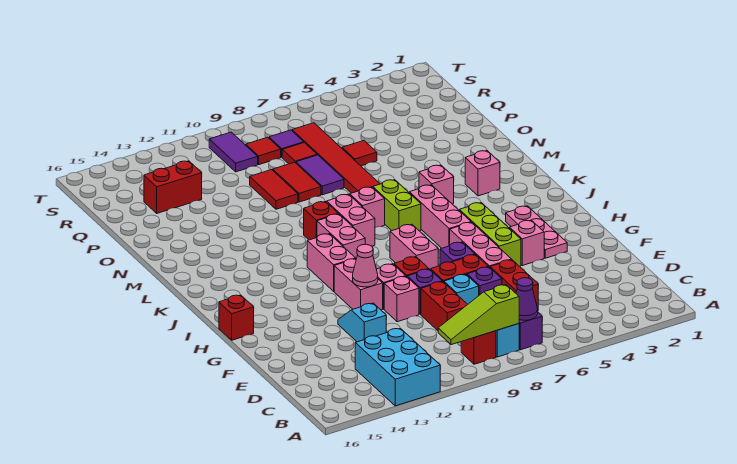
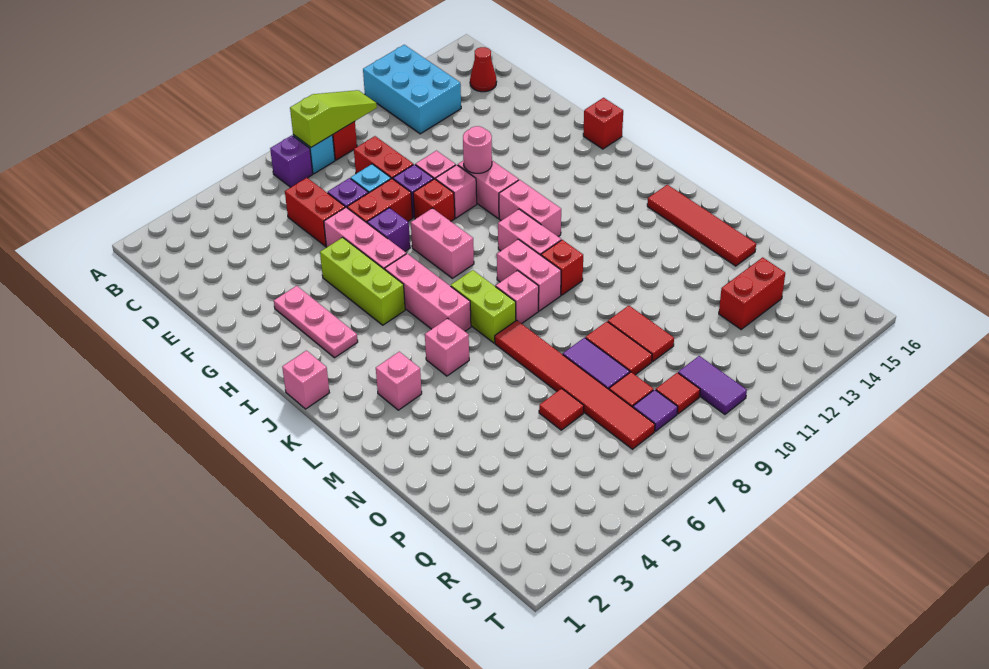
purple 1x1 cone [516,278,538,320] -> none
none -> red 1x1 cone [470,47,497,92]
cyan 1x2 slope [338,303,386,342] -> none
pink 1x1 brick [509,220,544,266] -> pink 1x1 brick moved to [282,351,329,409]
pink 1x1 cone [353,244,378,287] -> pink 1x1 round brick [463,126,492,173]
none -> red 1x4 tile [647,185,756,266]

